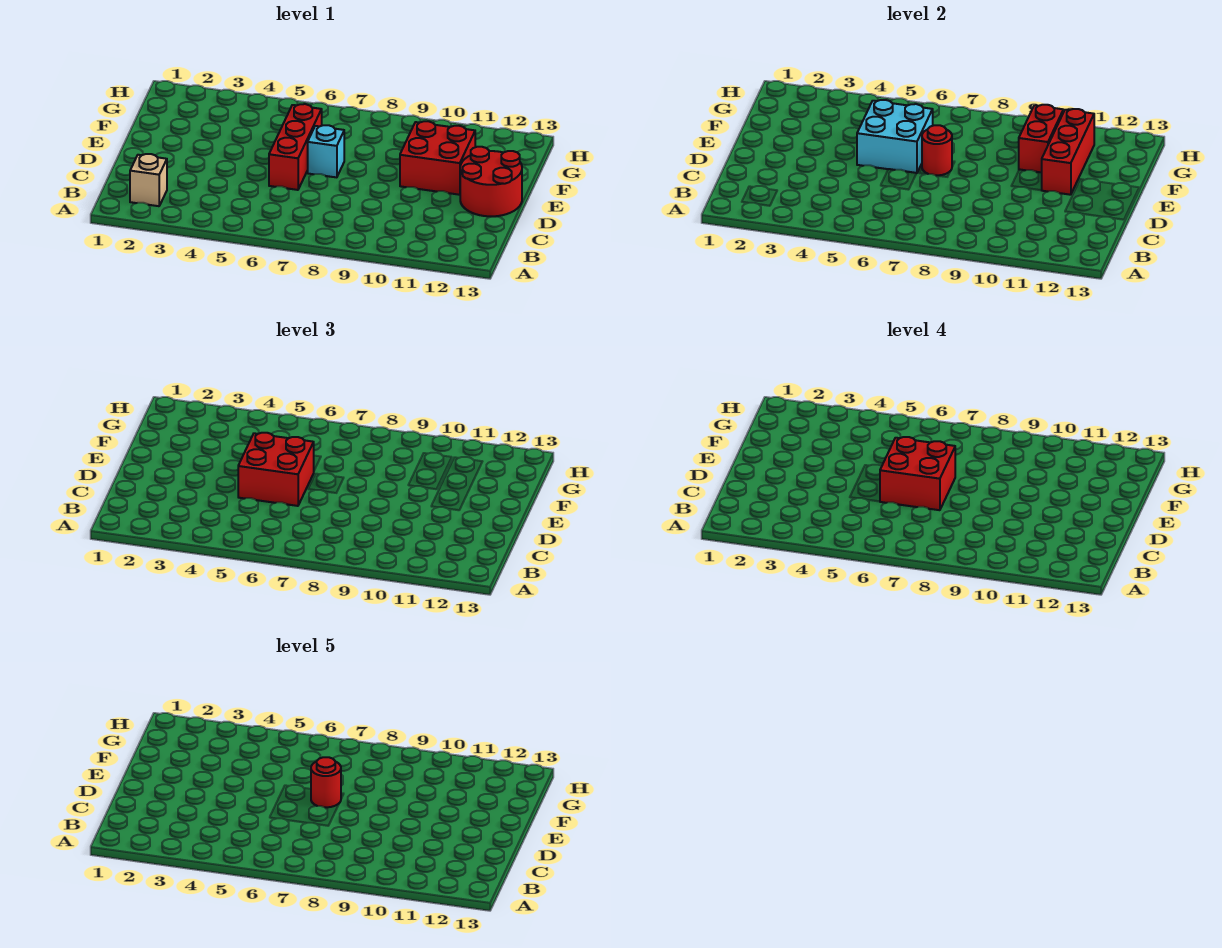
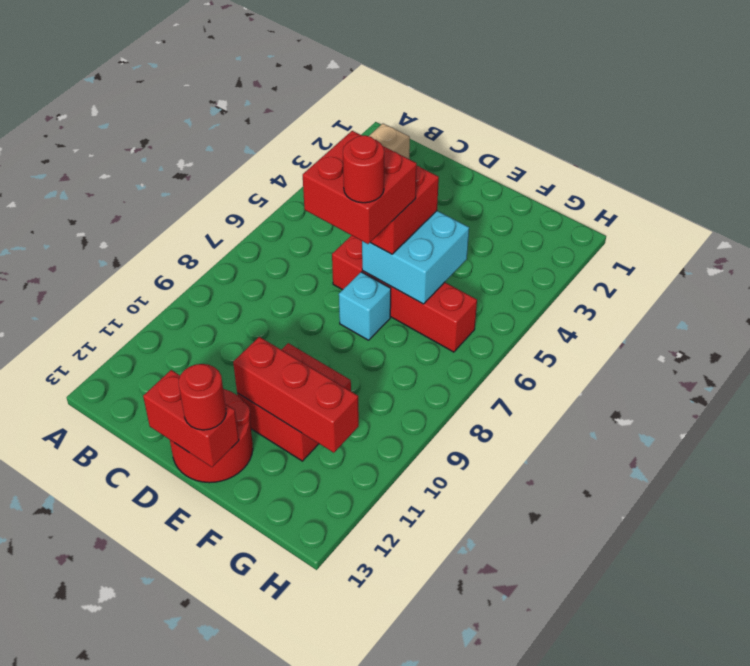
red 1x3 brick [269,104,322,190] -> red 1x4 brick [332,235,477,352]
red 1x1 round brick [922,125,952,176] -> red 1x1 round brick moved to [179,364,226,430]
red 1x2 brick [1019,105,1063,173] -> red 1x2 brick moved to [143,370,239,467]

